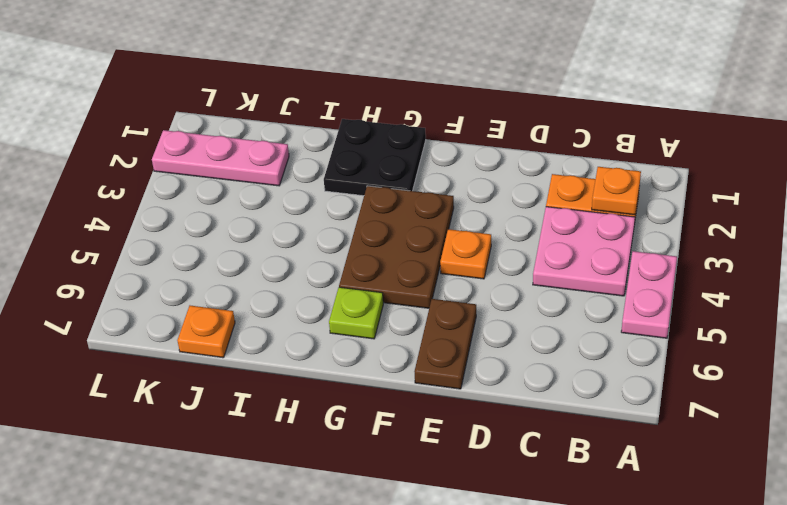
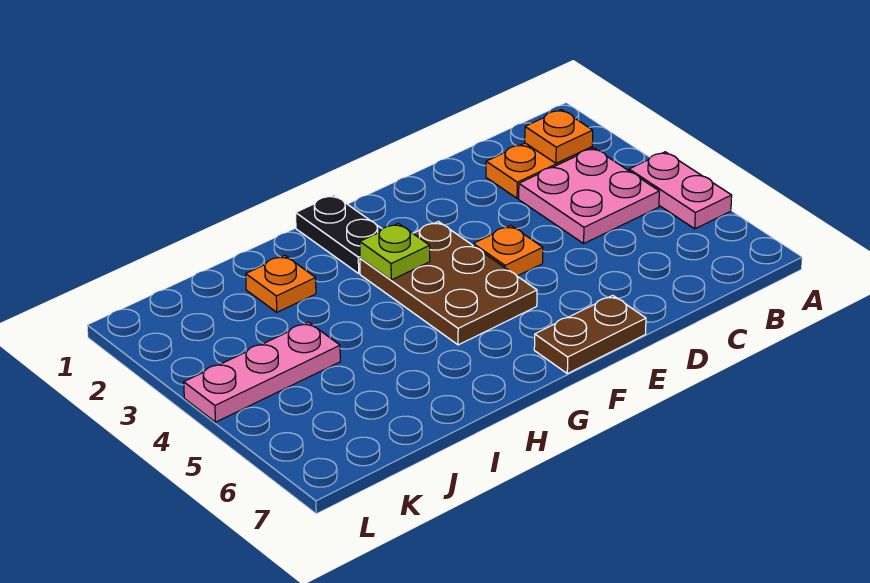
brown 1x2 plate [414,299,476,389] -> brown 1x2 plate turned to [534,295,646,374]
black 2x2 plate [324,119,426,196] -> black 1x2 plate [296,195,382,273]
lime 1x1 plate [329,287,383,339] -> lime 1x1 plate moved to [360,223,430,280]
pink 1x3 plate [152,130,289,186] -> pink 1x3 plate moved to [184,322,340,422]
orange 1x1 plate [177,306,235,358] -> orange 1x1 plate moved to [246,255,316,312]

